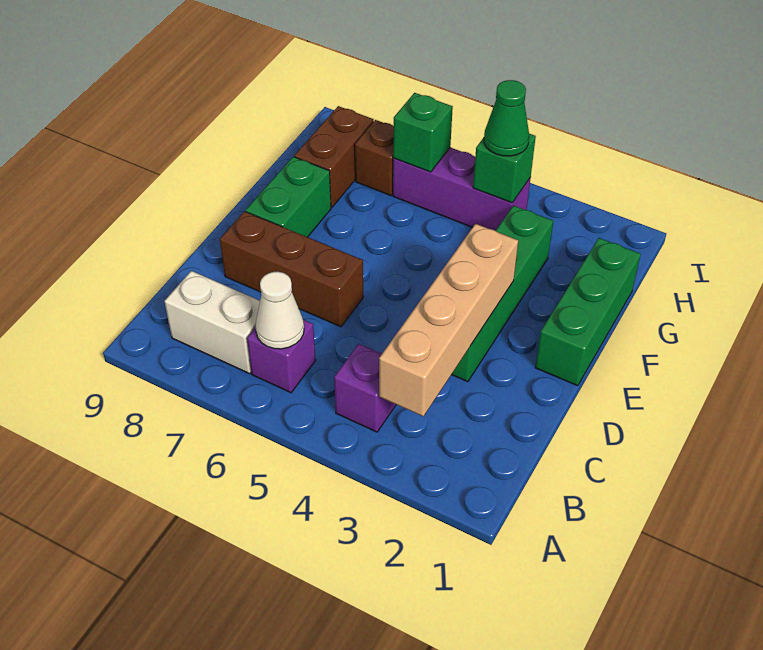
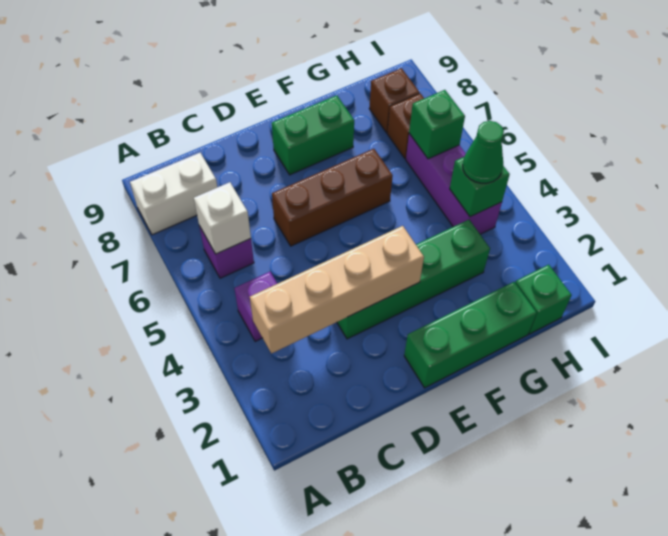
white 1x1 cone [256,272,304,349] -> white 1x1 brick [194,182,251,254]
white 1x2 brick [164,271,260,374] -> white 1x2 brick turned to [130,153,217,235]
brown 1x3 brick [220,211,363,327] -> brown 1x3 brick turned to [272,149,393,246]
brown 1x2 brick [294,106,374,207] -> brown 1x1 brick [369,68,420,133]
none -> green 1x1 brick [515,265,572,334]

